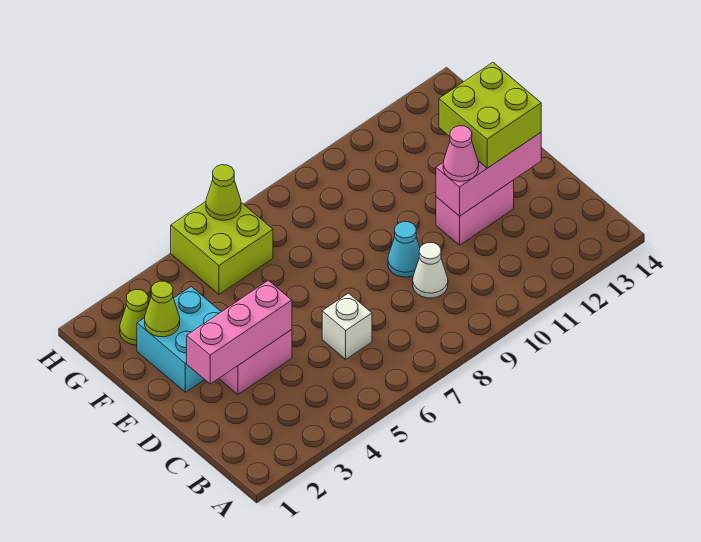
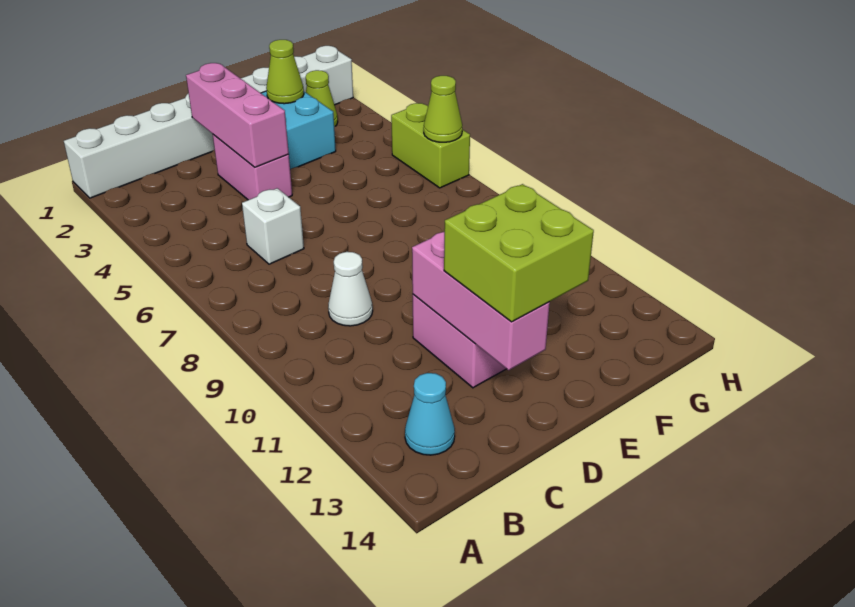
none -> white 1x8 brick [64,46,353,198]
cyan 1x1 cone [388,222,420,277] -> cyan 1x1 cone moved to [405,373,455,455]
pink 1x1 cone [443,126,479,181] -> none
lime 2x2 brick [171,202,273,294] -> lime 1x2 brick [391,103,470,188]

